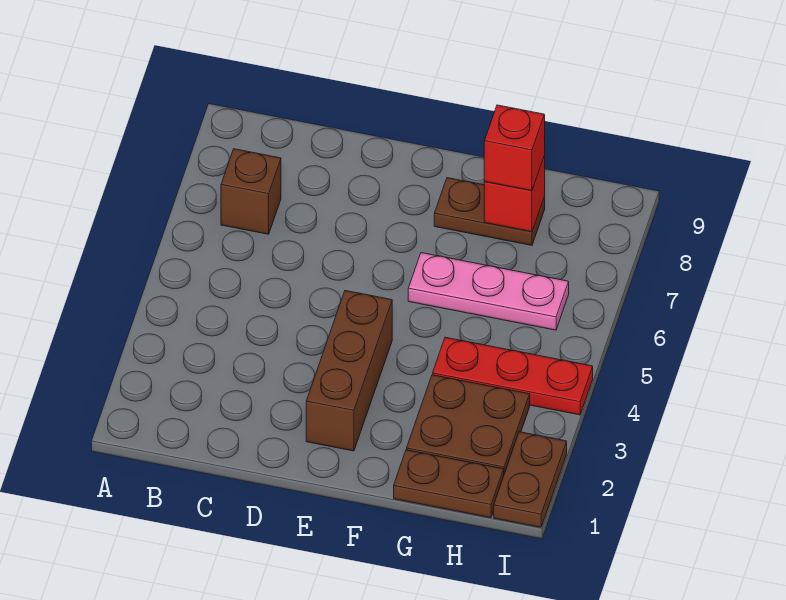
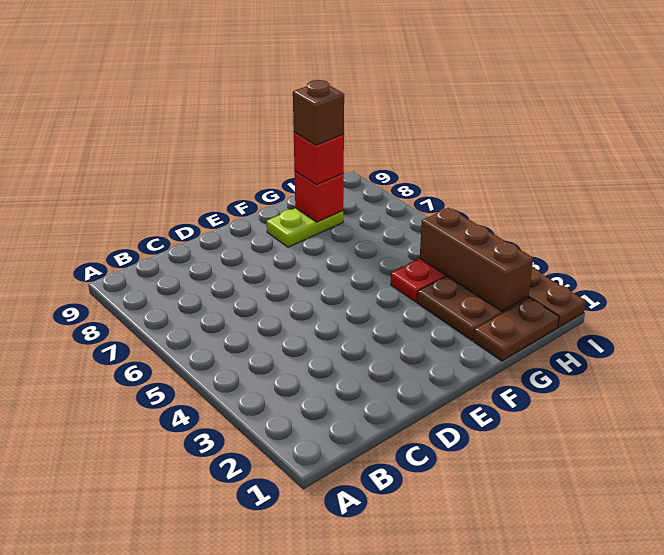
brown 1x1 brick [221,149,281,234] -> brown 1x1 brick moved to [293,80,344,145]
brown 1x3 brick [306,291,392,451] -> brown 1x3 brick moved to [420,208,533,311]
pink 1x3 plate [408,253,569,330] -> none
brown 1x2 plate [434,178,545,245] -> lime 1x2 plate [267,208,343,247]

